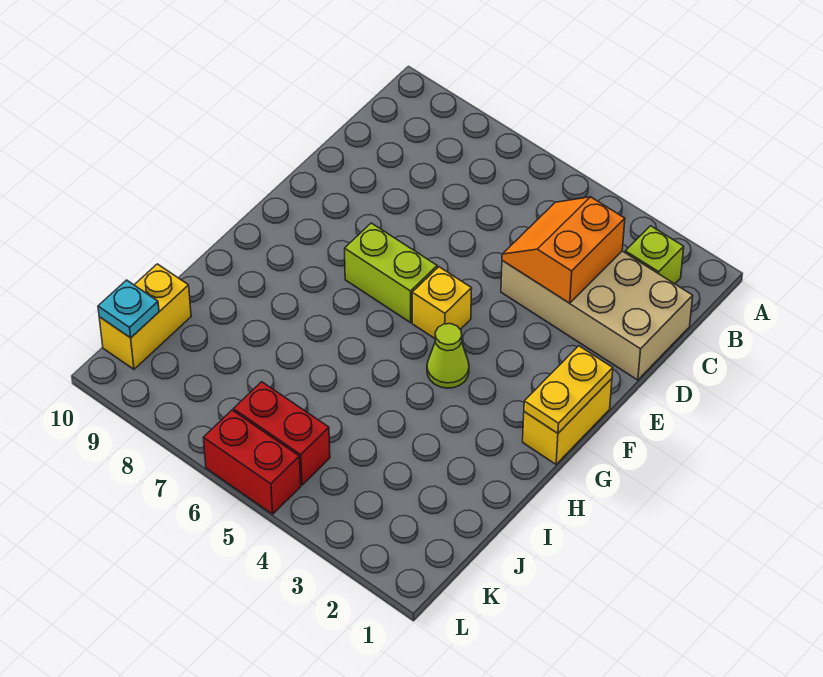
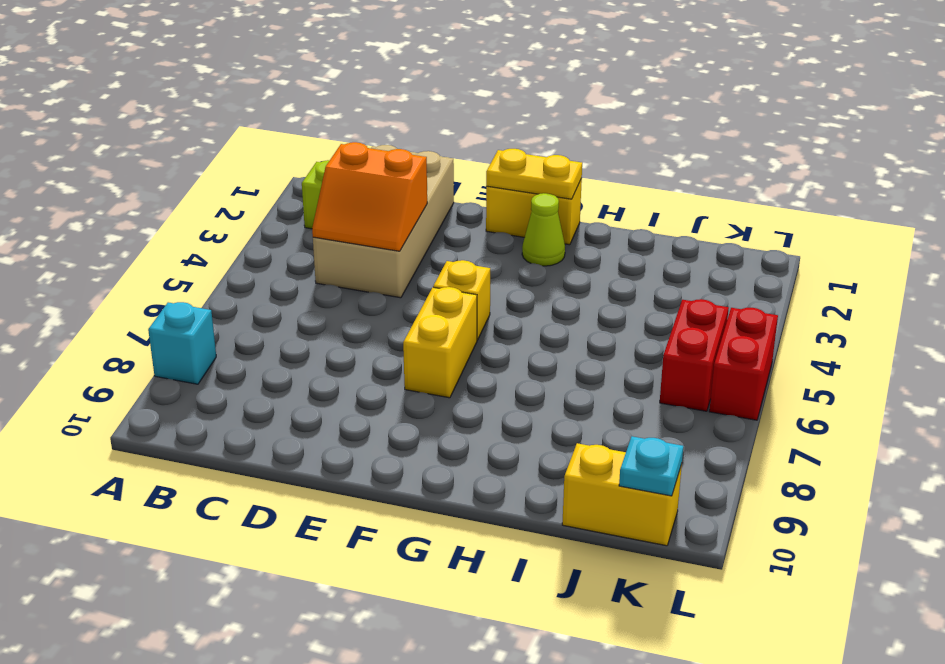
none -> cyan 1x1 brick [148,302,216,384]
lime 1x2 brick [345,223,437,323] -> yellow 1x2 brick [403,287,477,398]
lime 1x1 cone [427,324,469,388] -> lime 1x1 cone moved to [522,193,565,266]

